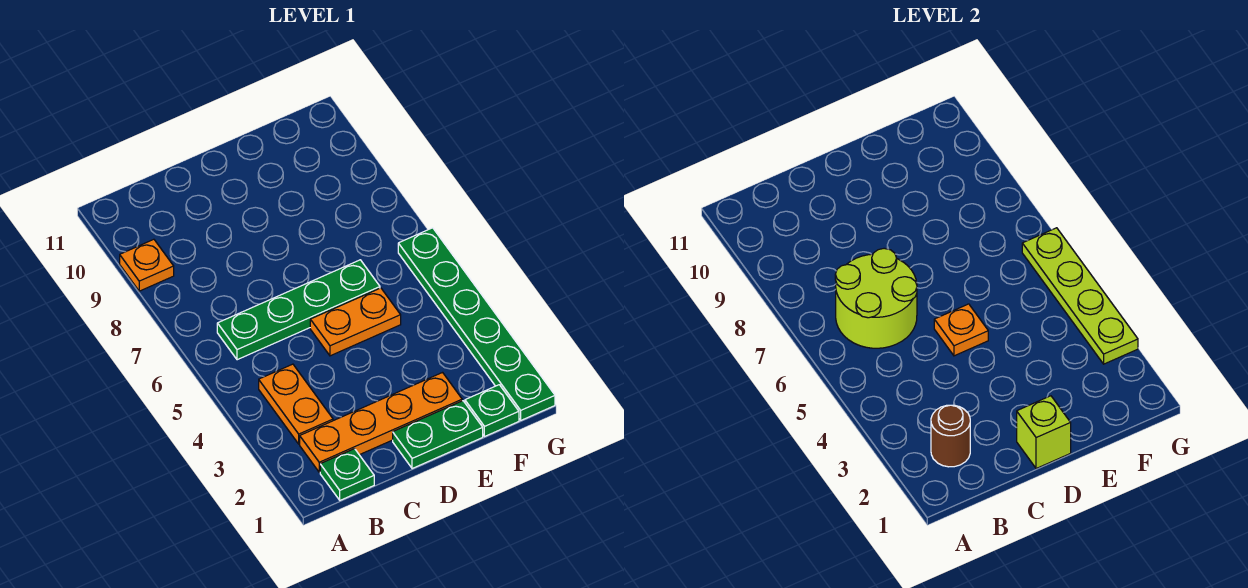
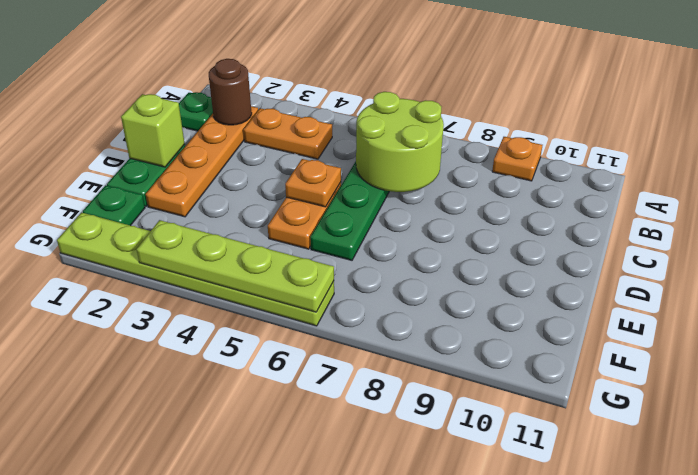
green 1x6 plate [398,228,555,420] -> lime 1x6 plate [57,213,334,326]

